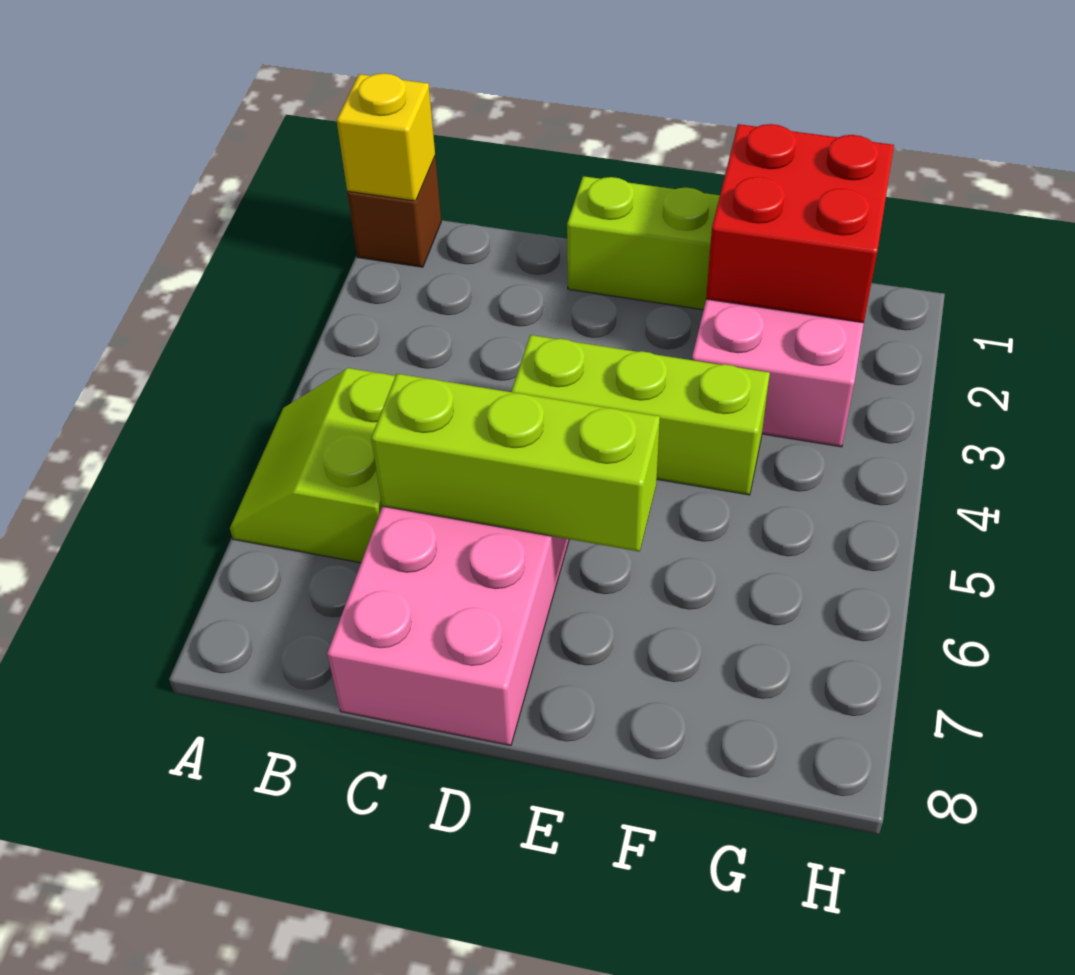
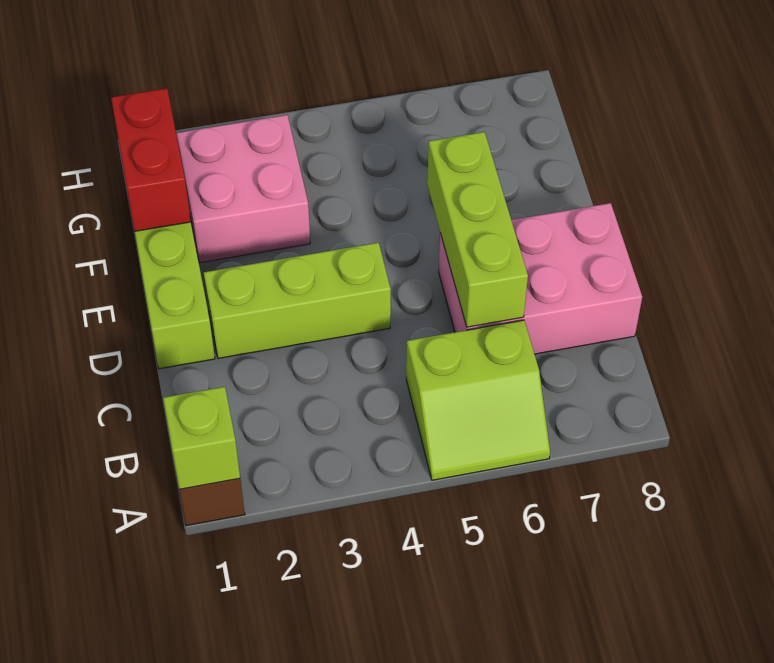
yellow 1x1 brick [337,73,435,201] -> lime 1x1 brick [163,387,240,490]
lime 1x3 brick [511,335,770,495] -> lime 1x3 brick turned to [204,243,391,358]
red 2x2 brick [706,124,894,323] -> red 1x2 brick [111,88,191,231]

